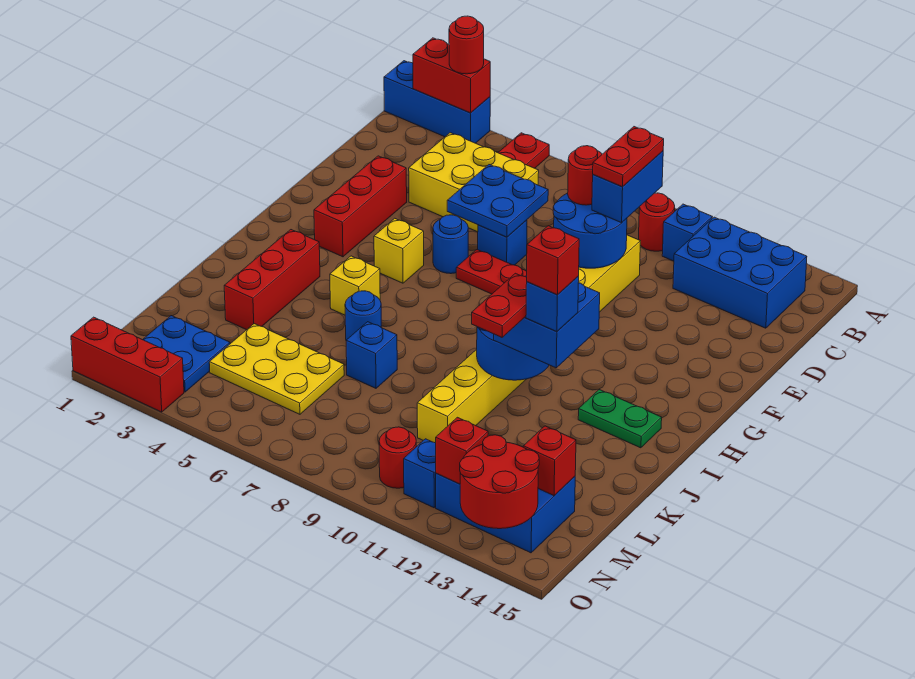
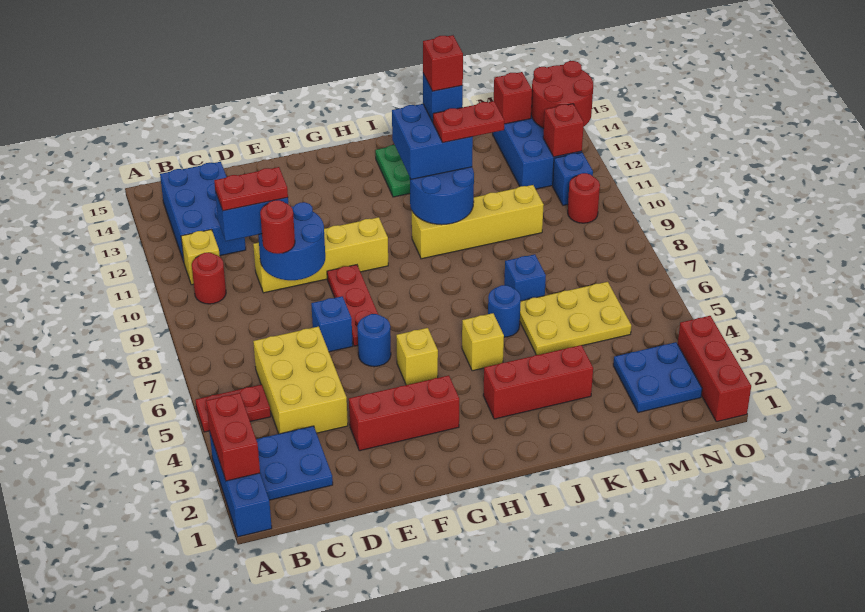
red 1x1 round brick [449,16,484,74] -> none
blue 1x1 brick [662,204,712,261] -> yellow 1x1 brick [181,230,220,285]
blue 2x2 plate [447,165,548,237] -> blue 2x2 plate moved to [256,426,333,500]
yellow 2x3 plate [209,324,344,414] -> yellow 2x3 plate turned to [520,282,631,355]

